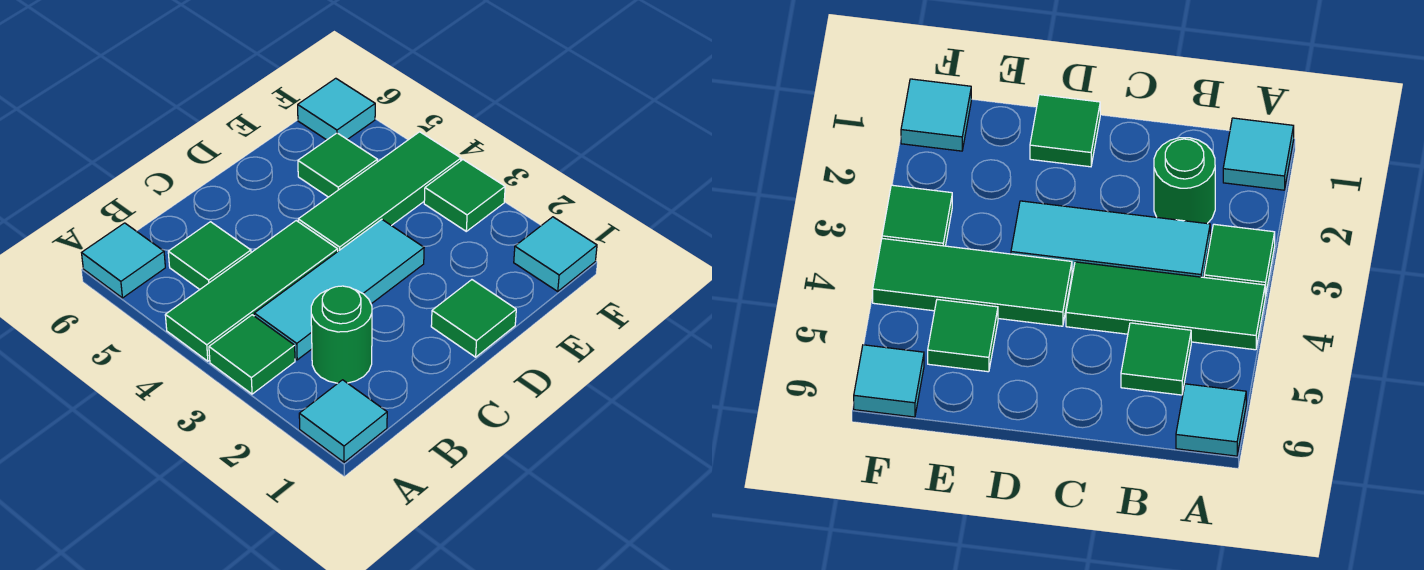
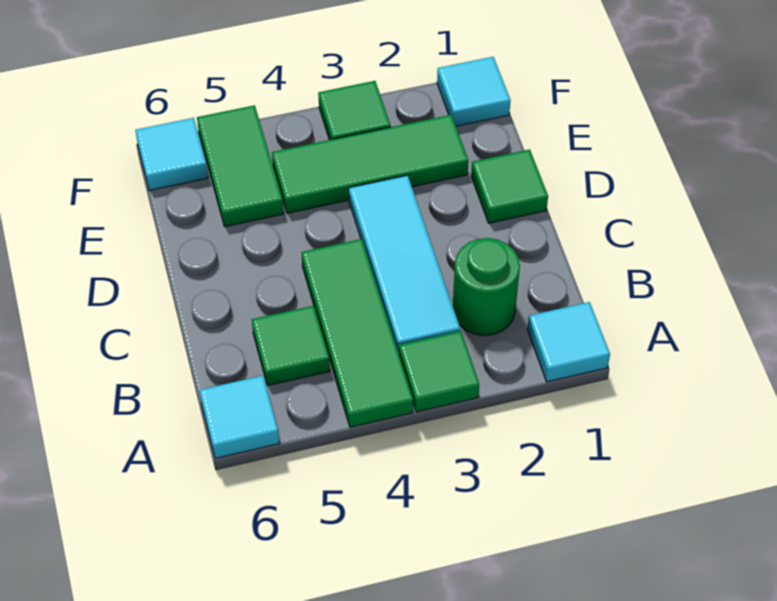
green 1x3 tile [298,132,461,251] -> green 1x3 tile turned to [272,115,468,213]
green 1x1 tile [298,133,377,197] -> green 1x2 tile [197,105,284,227]

